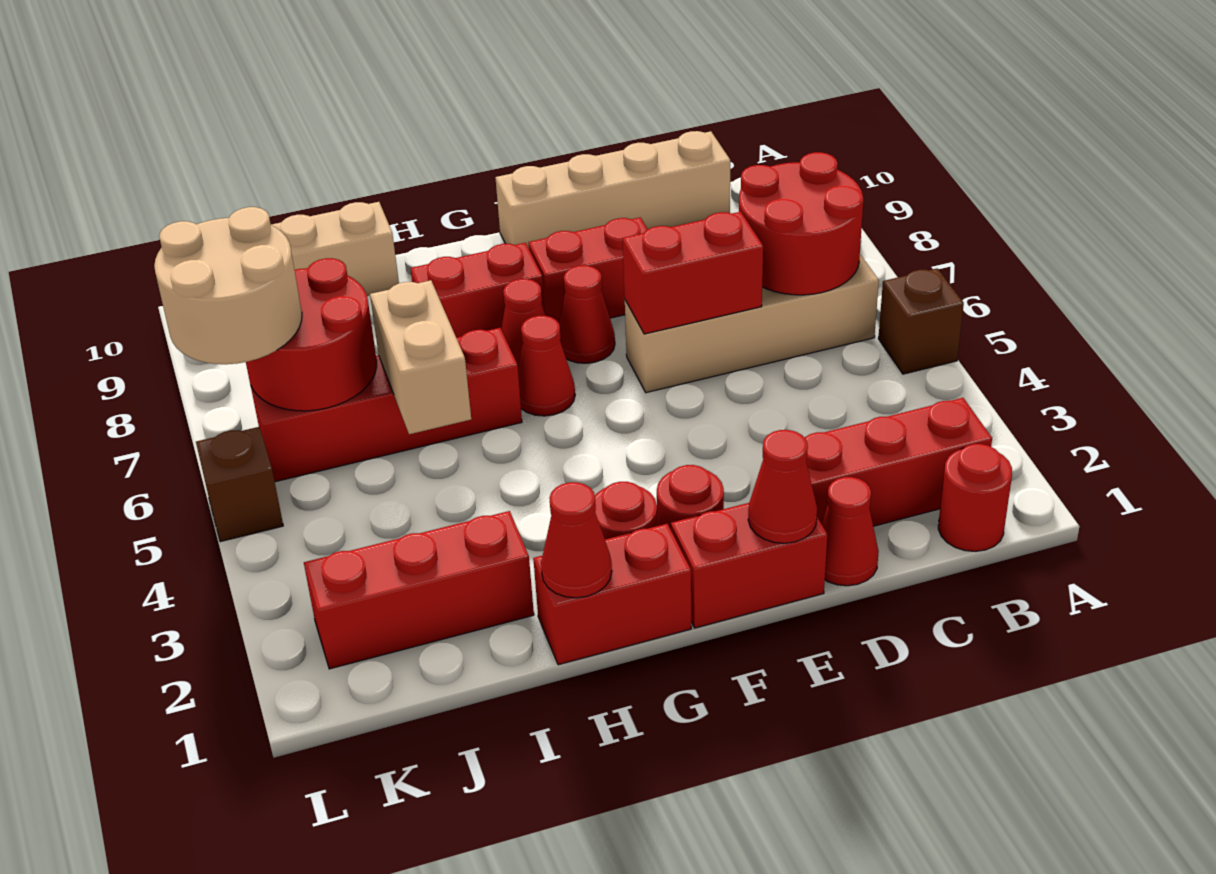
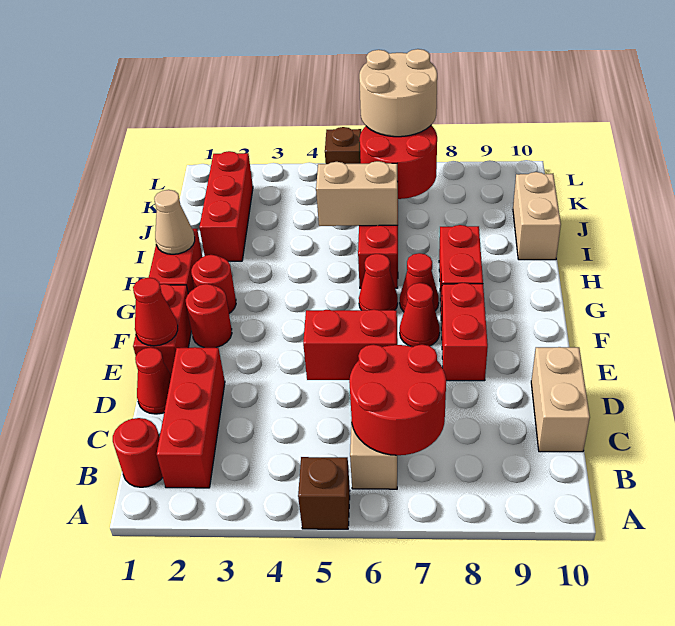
tan 1x4 brick [495,131,730,248] -> tan 1x2 brick [531,347,590,452]
red 1x2 brick [623,212,763,334] -> red 1x2 brick turned to [303,309,397,380]
red 1x1 cone [541,482,612,598] -> tan 1x1 cone [154,190,195,254]

